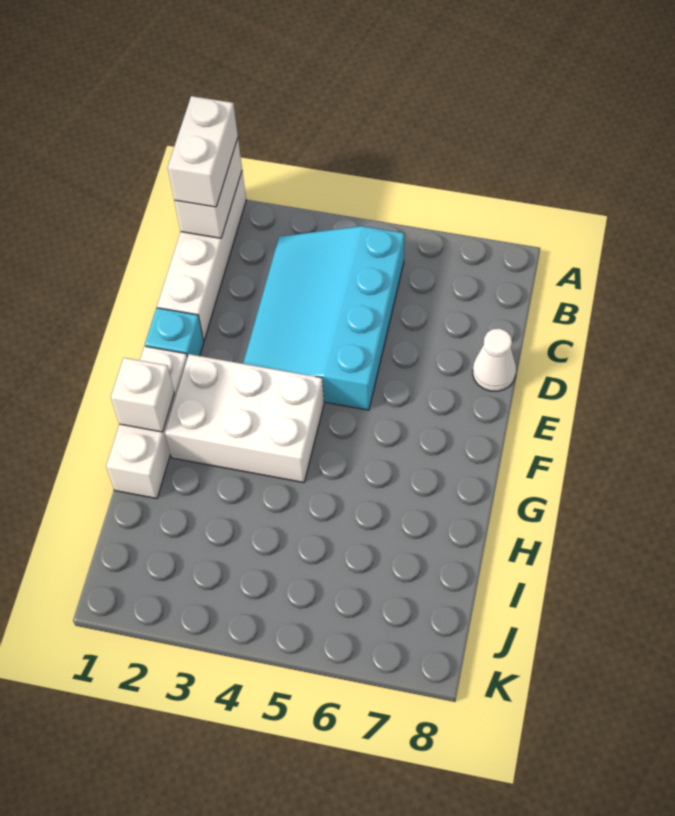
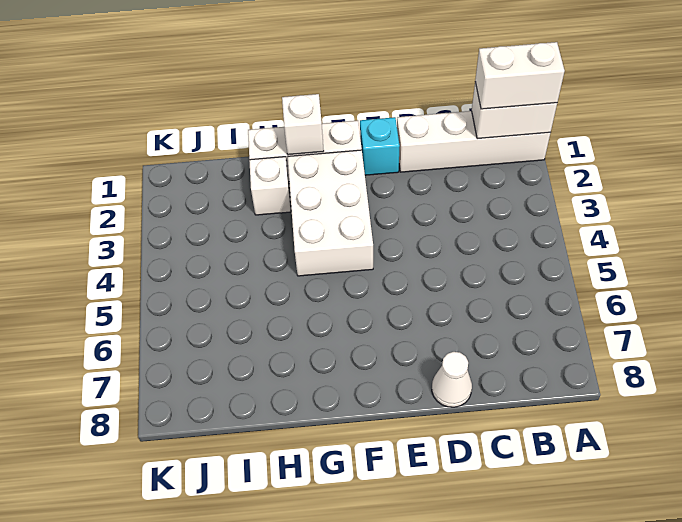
cyan 3x4 slope [243,226,404,410] -> none
none -> white 1x1 brick [249,157,291,215]

